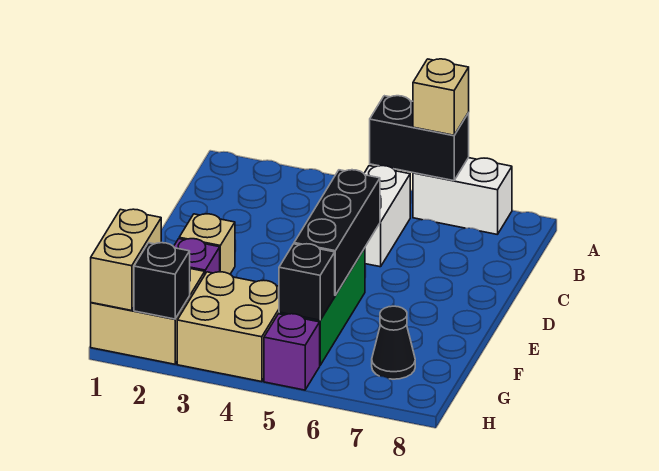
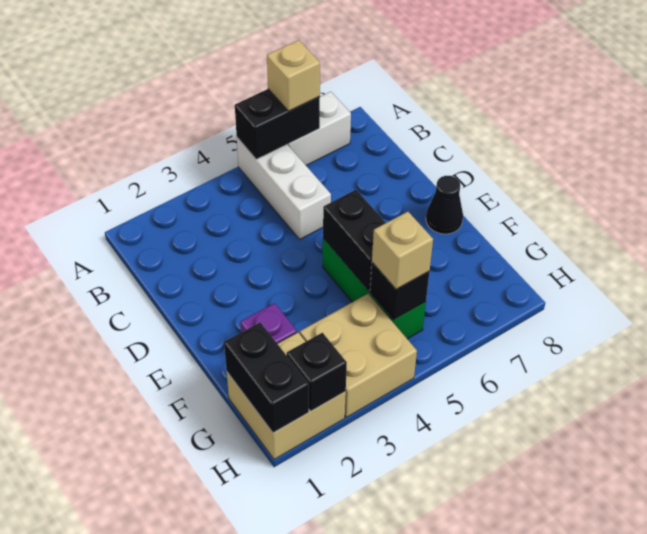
white 1x2 brick [364,166,410,267] -> white 1x3 brick [237,138,331,239]
black 1x3 brick [294,170,380,295] -> black 1x2 brick [323,190,386,291]
tan 1x1 brick [179,214,235,274] -> tan 1x1 brick moved to [372,212,433,289]
tan 1x2 brick [91,209,161,311] -> black 1x2 brick [224,322,309,433]
black 1x1 cone [372,306,415,379] -> black 1x1 cone moved to [426,176,463,234]
purple 1x1 brick [264,314,320,390] -> none

